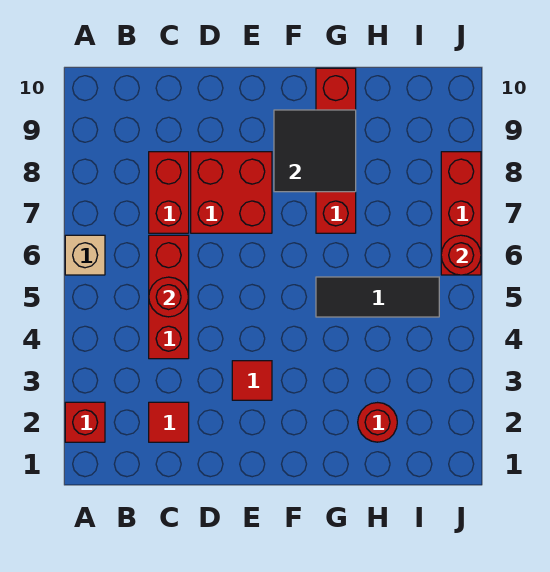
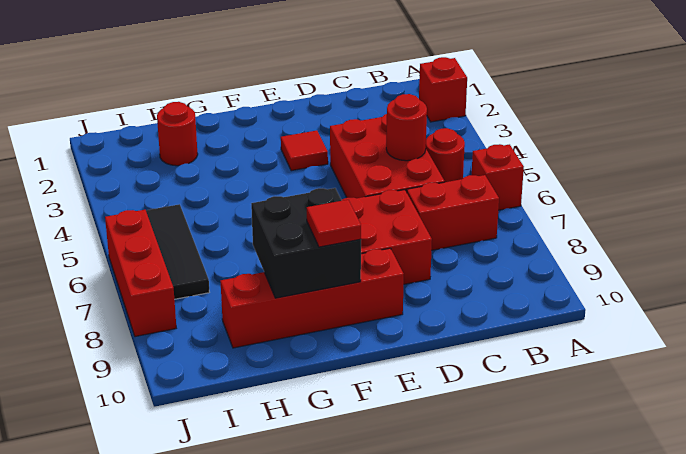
tan 1x1 brick [65,235,105,275] -> red 1x1 brick [472,144,524,210]
red 1x1 tile [149,402,189,442] -> red 1x1 tile moved to [307,200,361,247]
red 1x3 brick [149,235,189,359] -> red 2x3 brick [330,114,445,198]
red 1x2 brick [149,152,189,233] -> red 1x2 brick turned to [407,175,499,250]
black 2x2 tile [274,110,356,192] -> black 2x2 brick [251,188,361,298]
black 1x3 tile [316,277,439,317] -> black 1x3 tile turned to [146,204,209,299]
red 1x4 brick [316,68,356,233] -> red 1x4 brick turned to [220,248,404,348]
red 1x1 round brick [441,235,481,275] -> red 1x1 round brick moved to [426,128,465,182]

